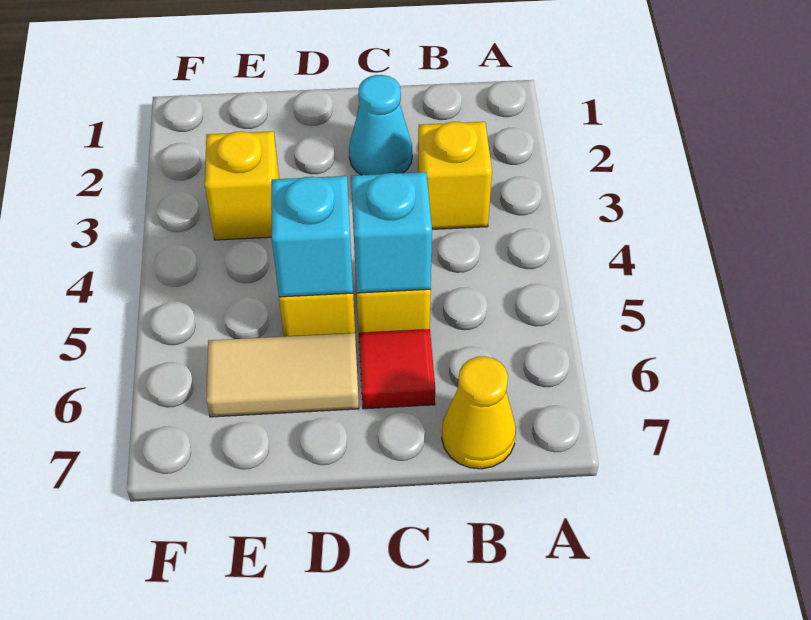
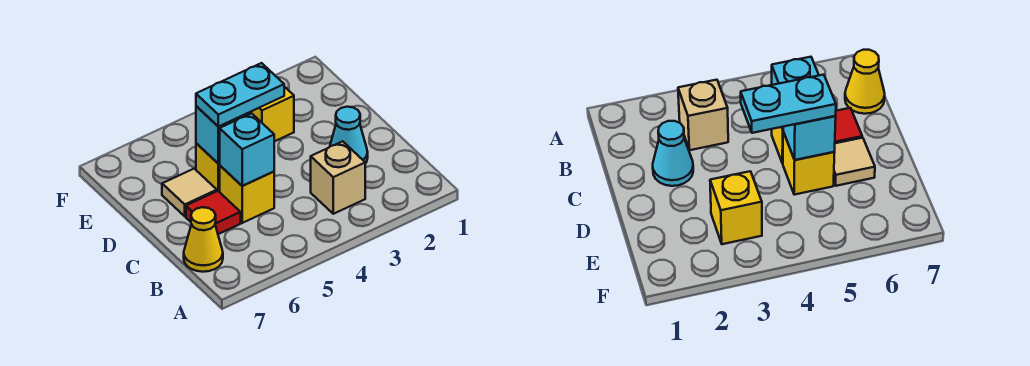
yellow 1x1 brick [418,122,492,229] -> tan 1x1 brick [311,141,365,214]
none -> cyan 1x2 plate [196,63,284,127]
tan 1x2 tile [206,333,359,417] -> tan 1x1 tile [162,169,217,216]

